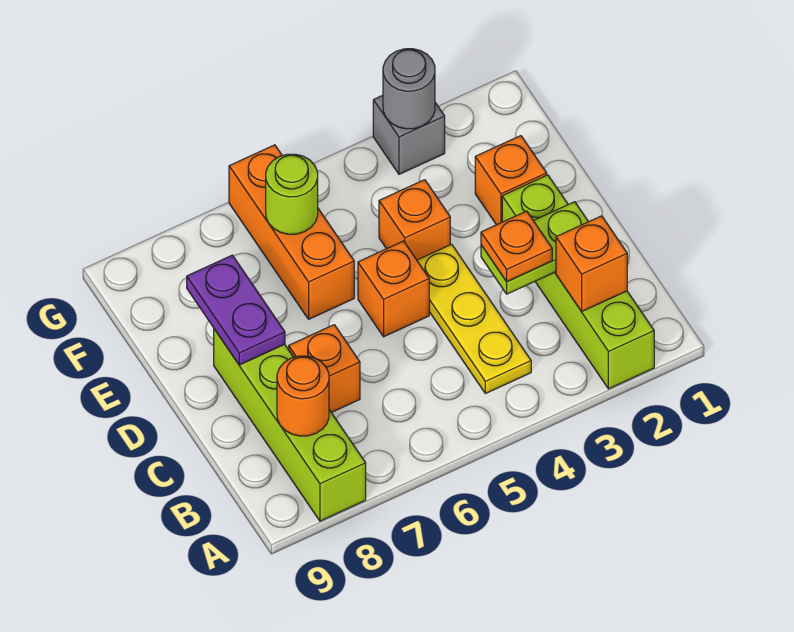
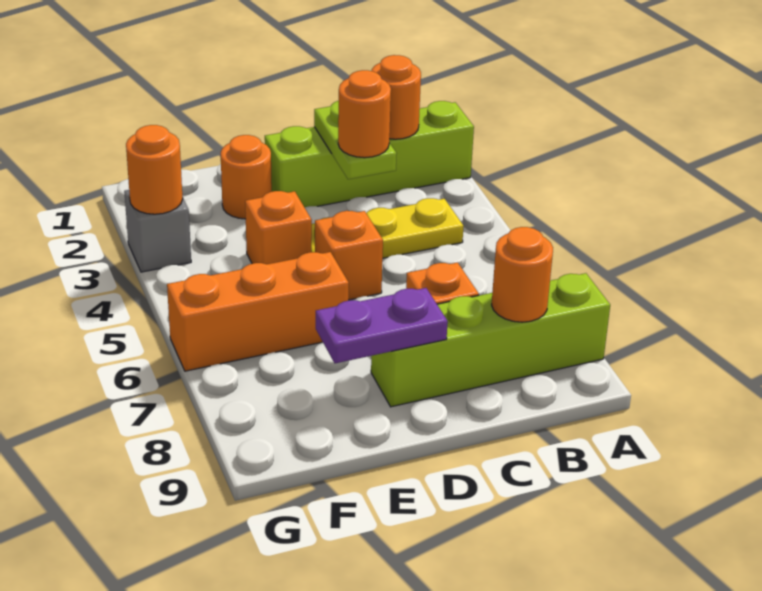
orange 1x1 brick [556,216,627,312] -> orange 1x1 round brick [372,55,421,139]
orange 1x1 plate [481,211,552,282] -> orange 1x1 round brick [338,70,391,158]
orange 1x1 brick [475,136,547,225] -> orange 1x1 round brick [221,135,272,219]
lime 1x1 round brick [266,154,318,234] -> none
grey 1x1 round brick [383,49,435,129] -> orange 1x1 round brick [126,125,183,214]

